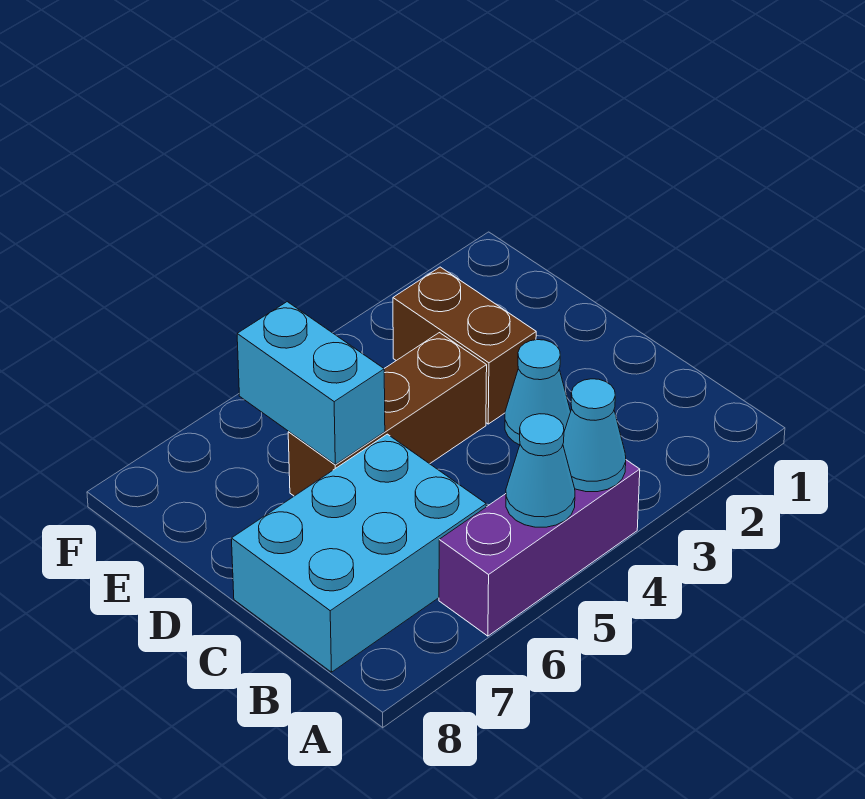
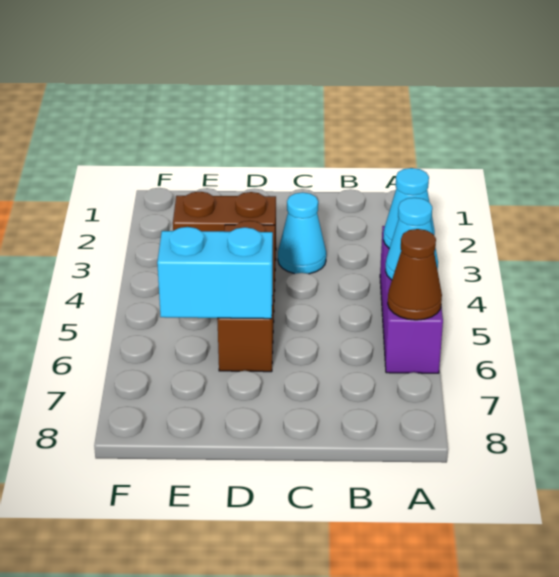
none -> brown 1x1 cone [388,229,442,320]
cyan 2x3 brick [231,434,486,672] -> none

